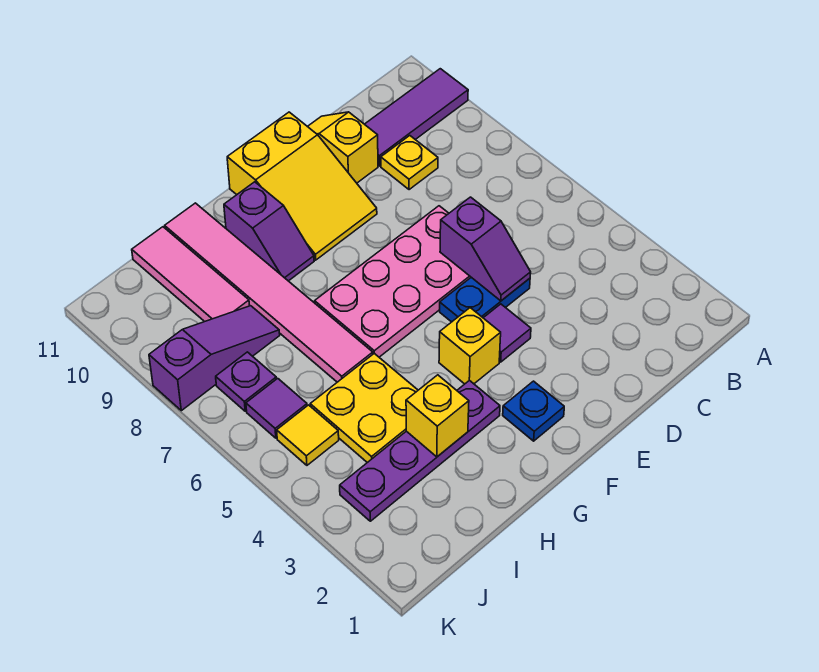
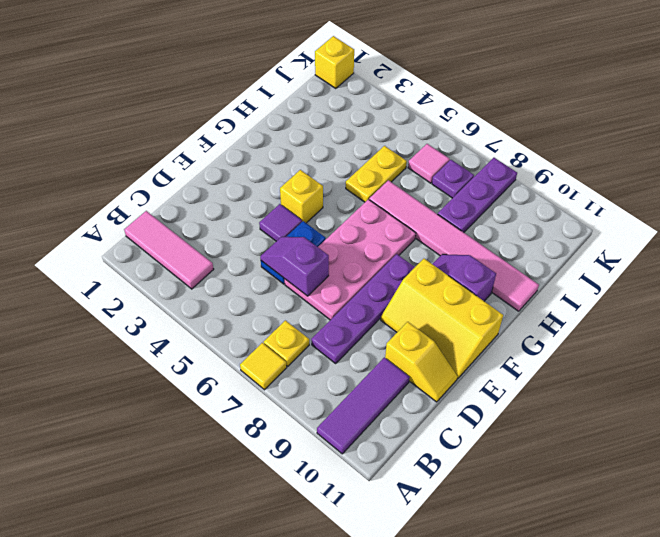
yellow 1x1 plate [381,136,438,190] -> yellow 1x1 plate moved to [264,320,309,366]
yellow 2x3 slope [227,112,377,260] -> yellow 2x3 slope turned to [381,259,503,378]
blue 1x1 plate [503,381,564,441] -> none
purple 1x4 plate [340,380,500,521] -> purple 1x4 plate moved to [311,254,415,363]
yellow 1x1 brick [406,375,469,457] -> yellow 1x1 brick moved to [315,36,354,88]
yellow 2x2 plate [310,353,418,463] -> yellow 1x2 plate [346,146,407,202]
purple 1x3 slope [149,306,280,411] -> purple 1x3 plate [438,158,517,232]
pink 1x3 tile [132,227,249,322] -> pink 1x3 tile moved to [124,211,214,289]
yellow 1x1 tile [277,405,339,465] -> yellow 1x1 tile moved to [240,343,287,390]
purple 1x1 tile [246,378,307,438] -> pink 1x1 tile [408,144,450,183]

